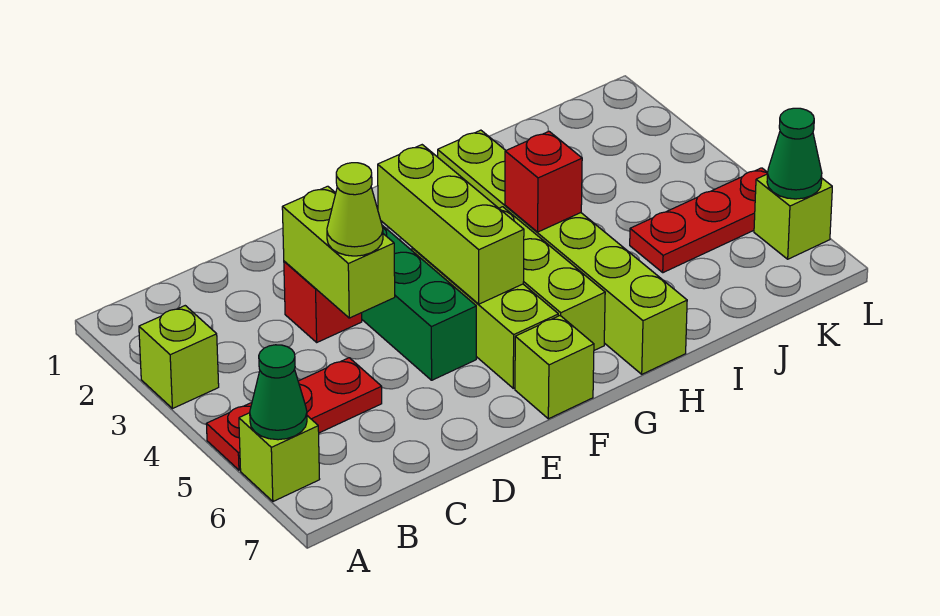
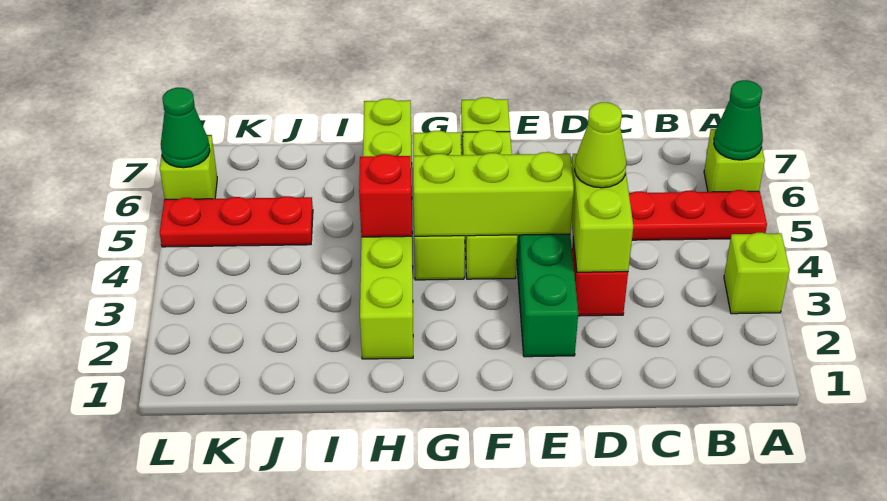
lime 1x3 brick [378,145,524,304] -> lime 1x3 brick turned to [413,152,574,236]

